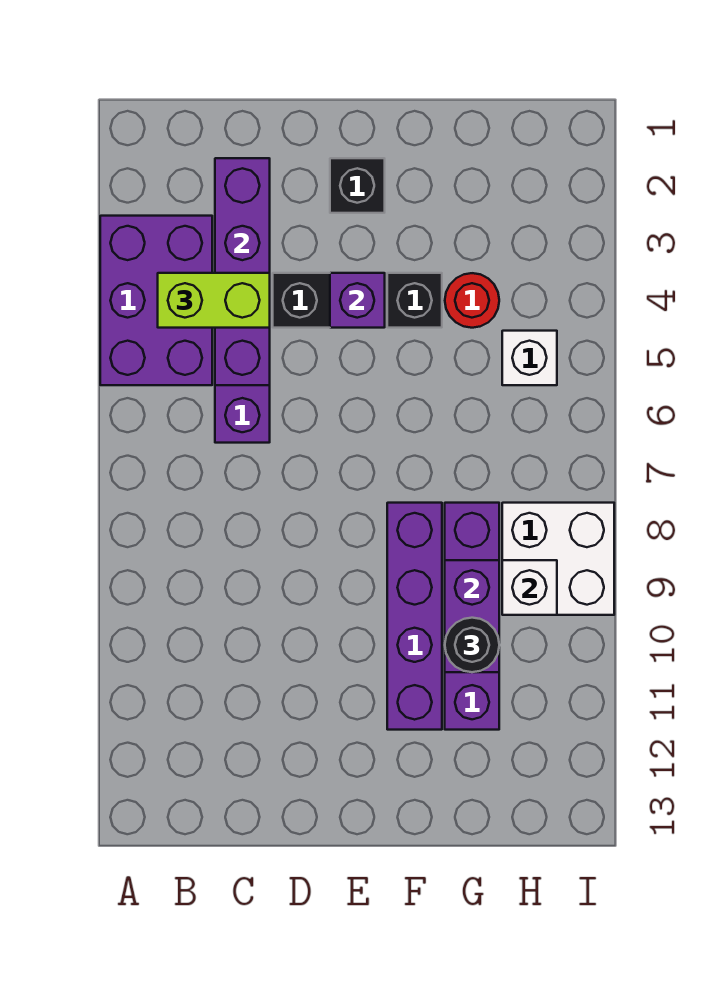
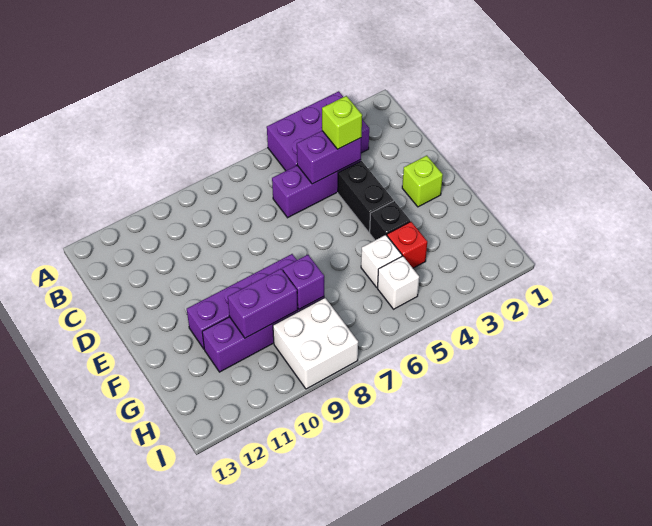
lime 1x2 brick [158,273,270,328] -> lime 1x1 brick [322,96,362,149]
purple 1x4 brick [215,158,270,385] -> purple 1x2 brick [297,131,361,184]
black 1x1 brick [330,158,385,213] -> lime 1x1 brick [402,156,443,207]
purple 1x1 brick [330,273,385,328] -> purple 1x1 brick moved to [283,255,324,309]
red 1x1 round brick [445,273,499,328] -> red 1x1 brick [387,222,427,268]
black 1x1 round brick [445,618,499,672] -> none
white 1x1 brick [502,560,557,615] -> white 1x1 brick moved to [361,235,402,287]

